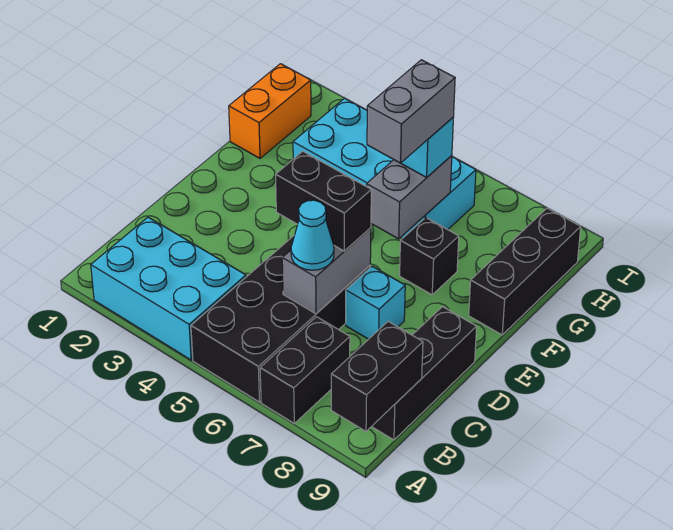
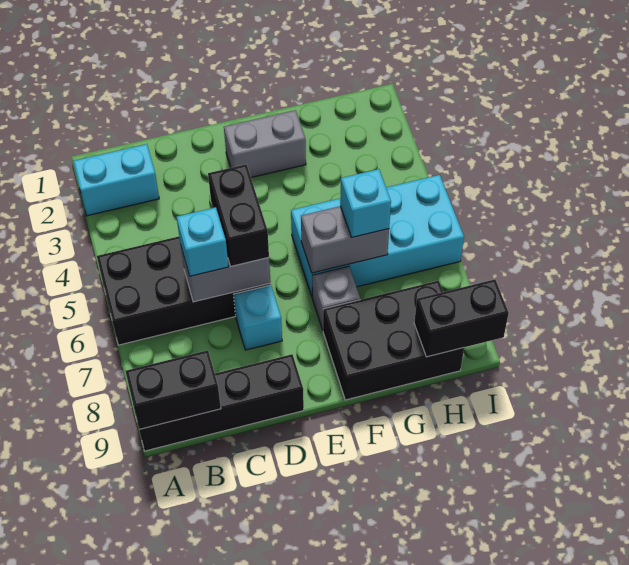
cyan 2x3 brick [91,217,246,360] -> cyan 1x2 brick [73,144,159,216]
black 1x2 brick [260,317,350,423] -> black 1x2 brick moved to [414,279,509,357]
black 1x3 brick [372,307,477,440] -> black 1x4 brick [136,354,304,451]
cyan 1x1 cone [291,200,334,270] -> cyan 1x1 brick [177,207,228,276]
grey 1x2 brick [367,60,455,163] -> grey 1x2 brick moved to [224,110,306,178]
black 1x1 brick [400,218,459,295] -> grey 1x1 brick [312,266,360,330]
black 1x3 brick [469,208,581,335] -> black 2x3 brick [323,280,464,400]
orange 1x2 brick [229,64,311,158] -> none
cyan 2x4 brick [293,98,476,239] -> cyan 2x4 brick turned to [291,175,464,296]

